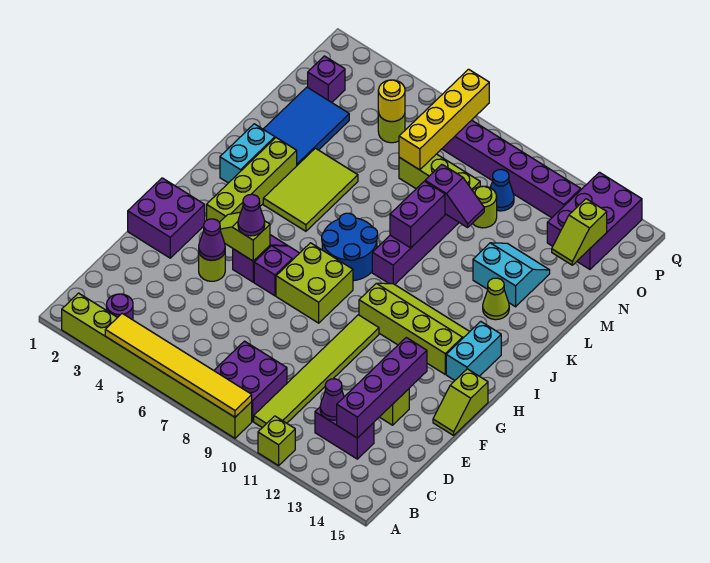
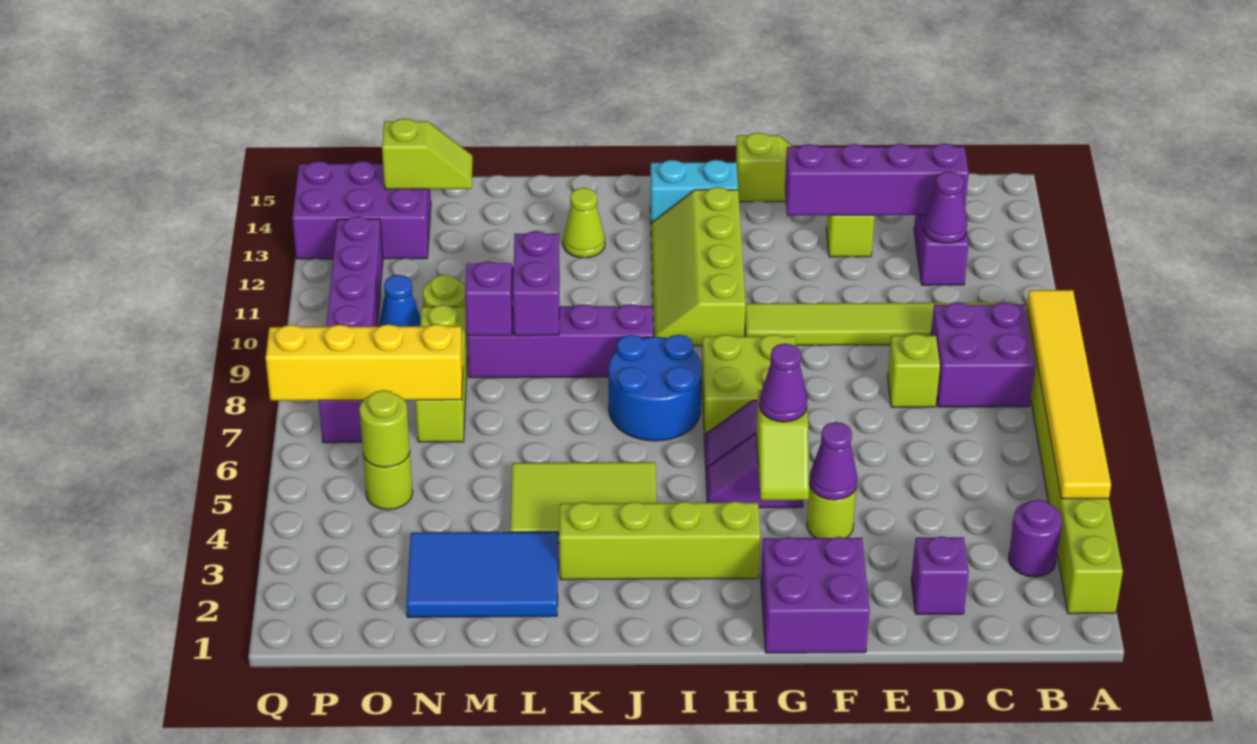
lime 1x1 brick [258,416,295,466] -> lime 1x1 brick moved to [888,334,940,407]
cyan 1x2 brick [220,124,275,183] -> none
purple 1x2 brick [390,181,445,248] -> purple 1x2 brick turned to [513,231,560,336]
cyan 2x2 slope [473,243,550,307] -> none
purple 1x1 brick [308,56,345,102] -> purple 1x1 brick moved to [911,536,969,614]
yellow 1x1 round brick [378,80,405,122] -> lime 1x1 round brick [359,390,410,467]

